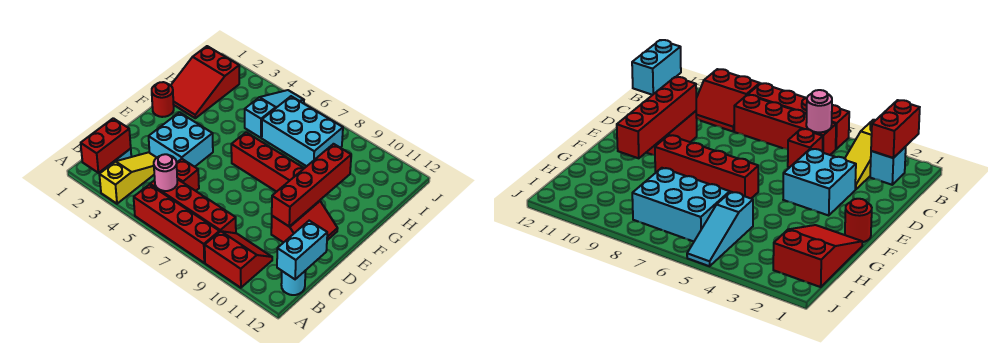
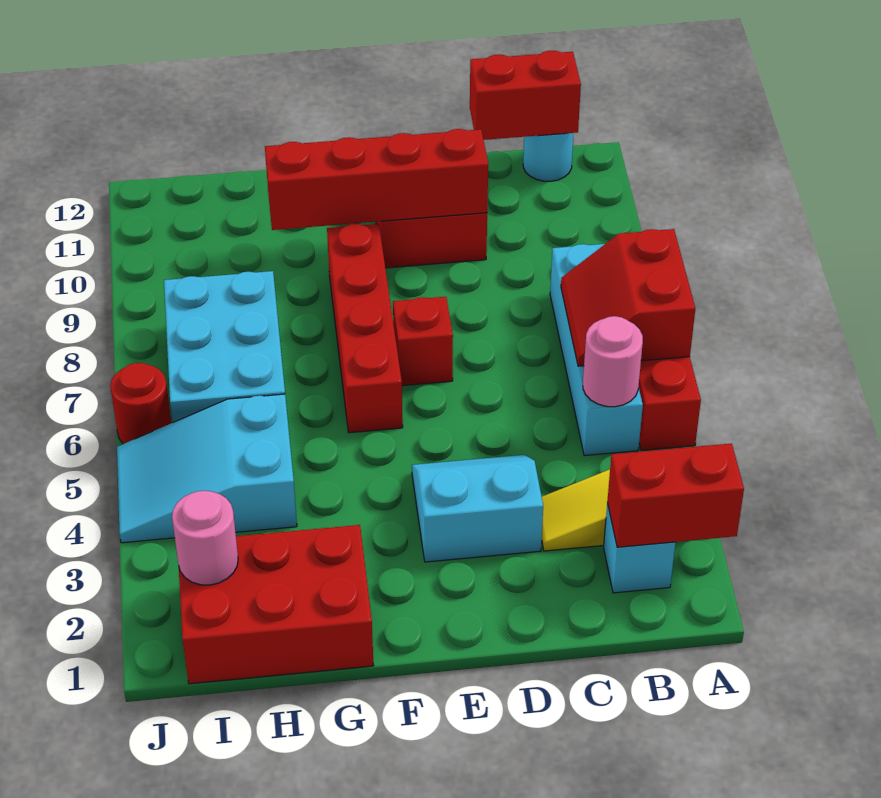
red 2x2 slope [205,231,272,288] -> red 2x2 slope moved to [561,229,695,366]
red 1x4 brick [150,179,236,233] -> cyan 1x4 brick [550,244,643,456]
cyan 1x2 brick [277,221,327,279] -> red 1x2 brick [470,51,581,140]
red 1x1 brick [177,159,199,191] -> red 1x1 brick moved to [393,297,453,386]
cyan 2x2 brick [149,112,213,167] -> cyan 2x2 slope [412,455,543,562]
red 1x1 round brick [152,82,174,117] -> red 1x1 round brick moved to [110,363,172,444]
red 2x3 slope [171,46,239,118] -> red 2x3 brick [179,525,374,684]
cyan 1x3 slope [245,90,304,138] -> cyan 2x3 slope [117,394,297,543]
none -> pink 1x1 round brick [172,491,238,585]

